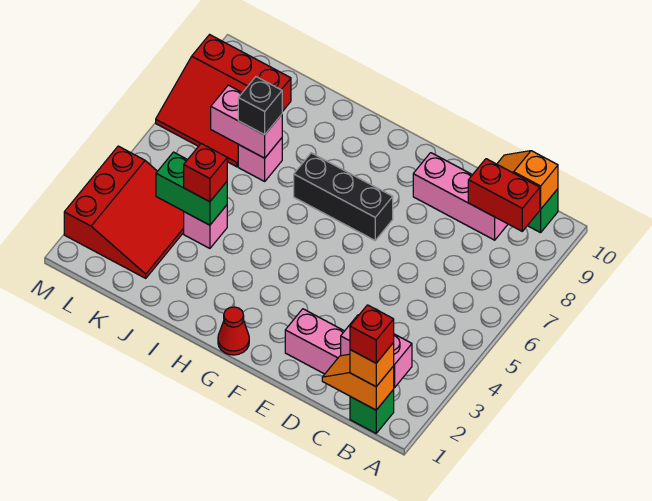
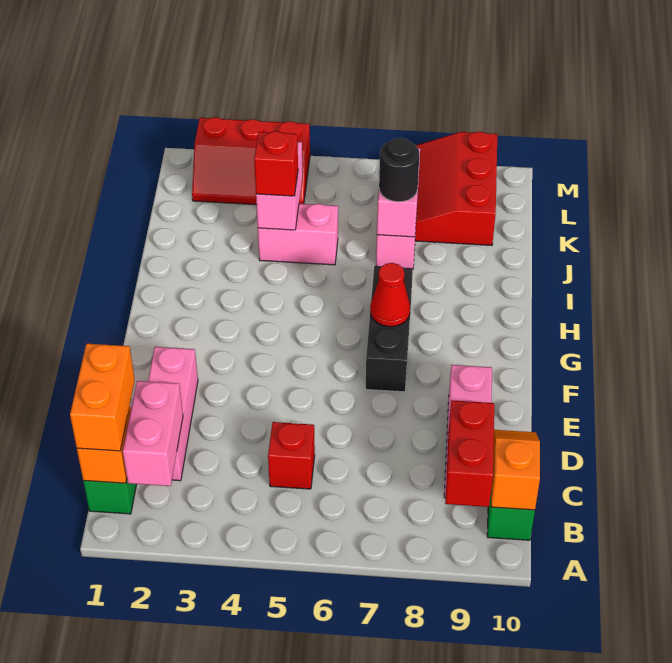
orange 1x1 brick [350,343,394,387] -> orange 1x2 brick [70,344,135,451]
red 1x1 brick [350,305,394,363] -> red 1x1 brick moved to [268,422,315,489]
red 1x1 cone [218,307,249,355] -> red 1x1 cone moved to [370,263,410,327]
pink 1x1 brick [184,205,227,248] -> pink 1x2 brick [258,204,338,265]
green 1x2 brick [156,152,227,225] -> pink 1x2 brick [256,142,303,230]
black 1x1 brick [238,77,282,135] -> black 1x1 round brick [379,138,419,202]
red 3x3 slope [64,146,184,278] -> red 2x3 slope [192,117,310,205]

